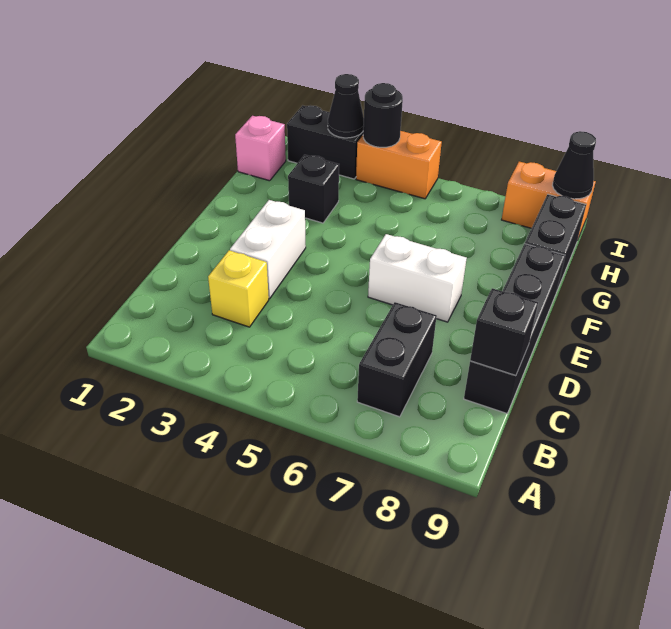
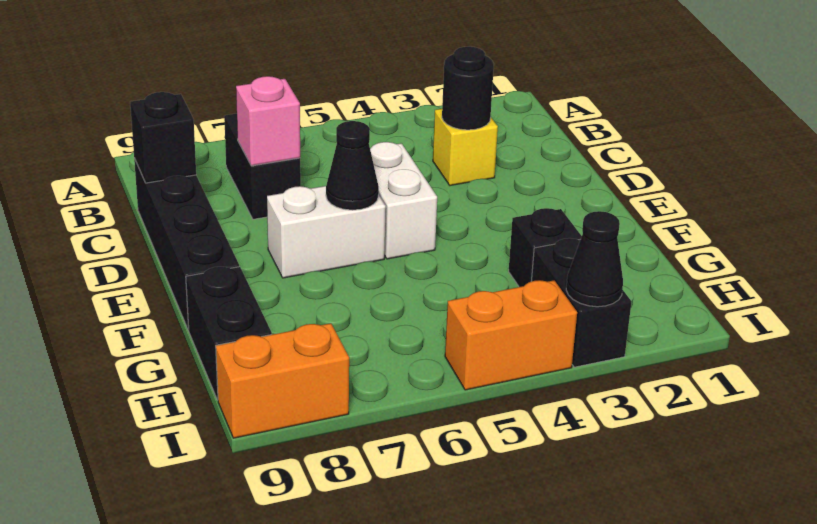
white 1x2 brick [230,200,306,299] -> white 1x2 brick moved to [370,142,437,259]
pink 1x1 brick [235,116,286,181] -> pink 1x1 brick moved to [236,76,300,166]
black 1x2 brick [287,105,363,179] -> black 1x2 brick turned to [532,238,632,367]
black 1x1 round brick [363,83,403,147] -> black 1x1 round brick moved to [442,47,494,130]
black 1x1 cone [552,131,596,199] -> black 1x1 cone moved to [326,121,379,210]

